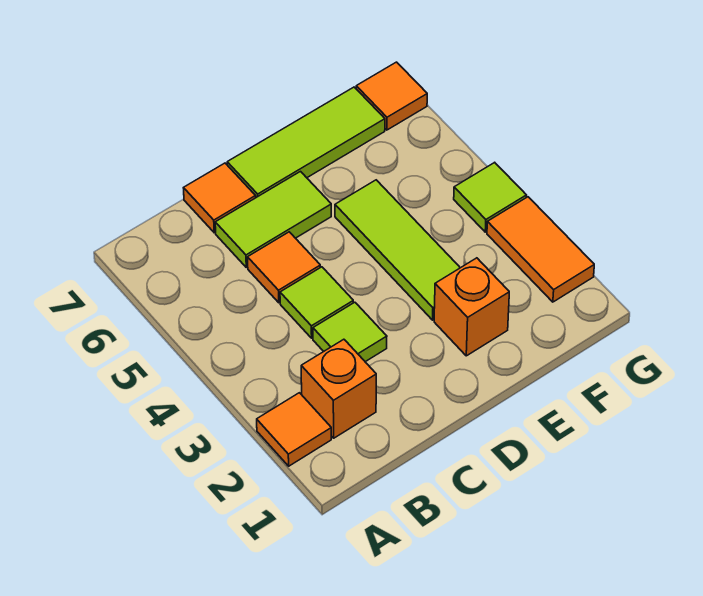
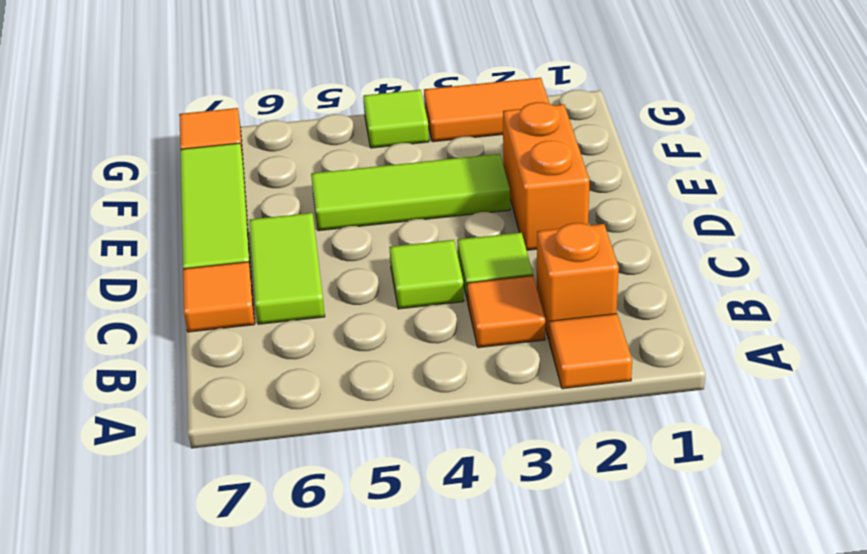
orange 1x1 tile [248,232,320,303] -> orange 1x1 tile moved to [467,276,545,348]
orange 1x1 brick [434,258,509,356] -> orange 1x2 brick [503,102,590,250]

